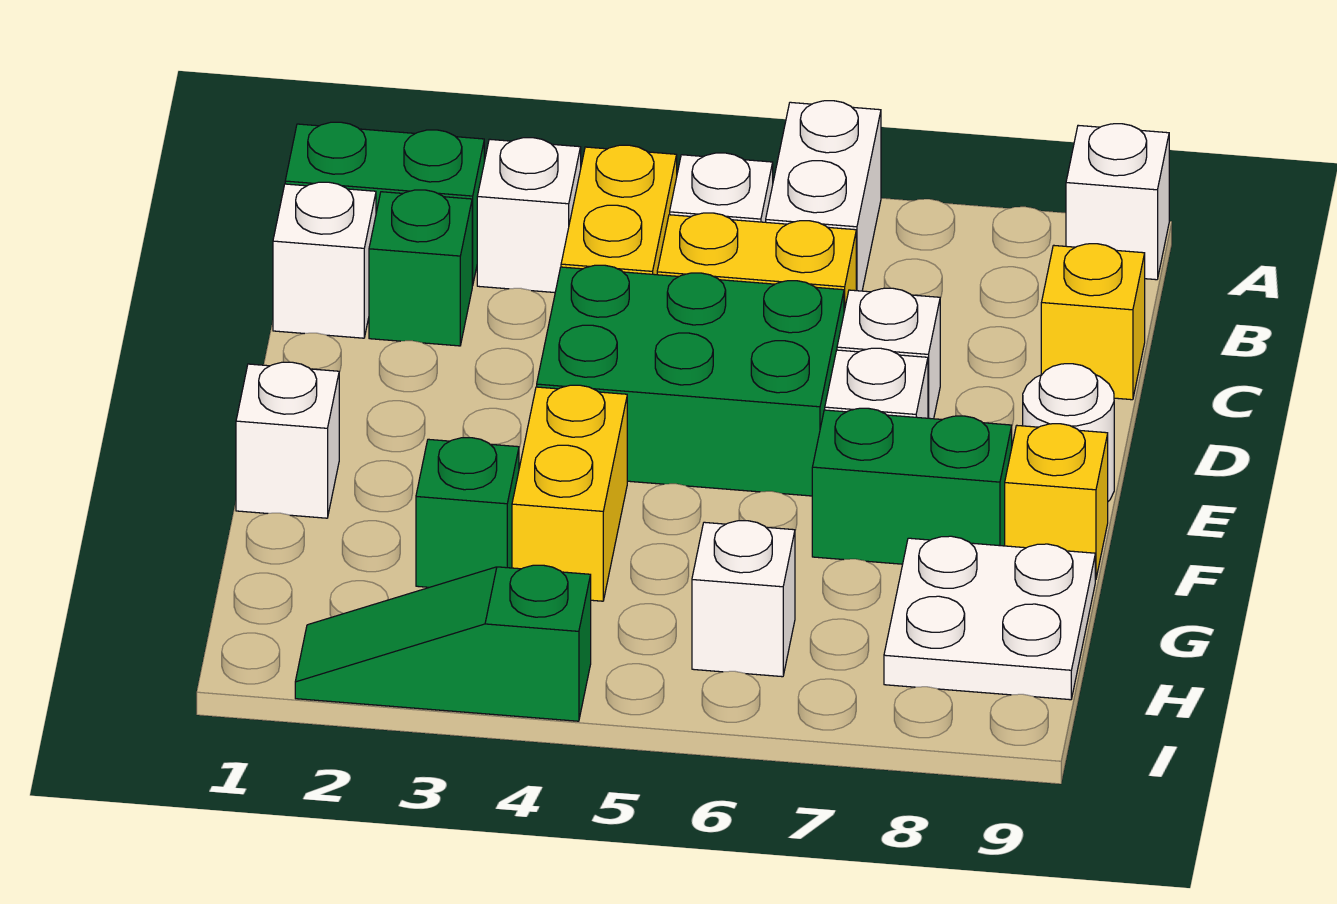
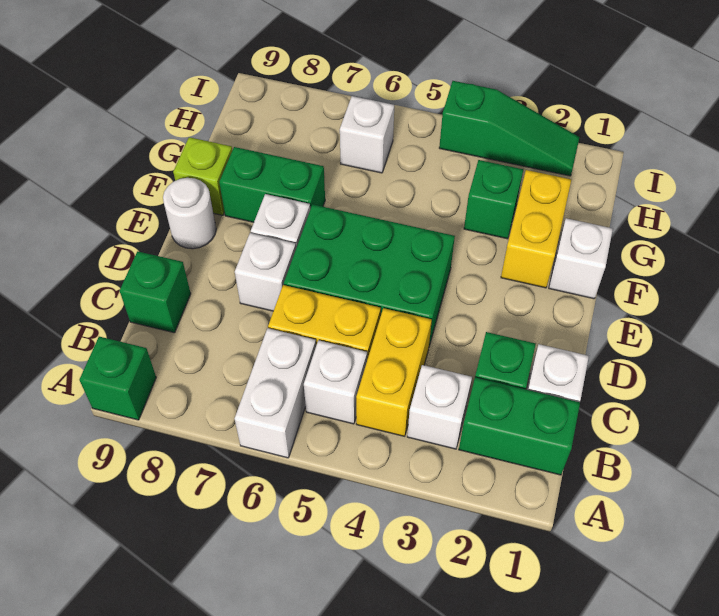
white 1x1 brick [1066,124,1169,280] -> green 1x1 brick [79,337,156,420]
yellow 1x1 brick [1041,244,1145,400] -> green 1x1 brick [120,251,191,333]
yellow 1x2 brick [512,385,627,601] -> yellow 1x2 brick moved to [501,170,571,288]
yellow 1x1 brick [1005,424,1108,580] -> lime 1x1 brick [173,137,232,215]
white 2x2 plate [884,536,1095,700] -> none

